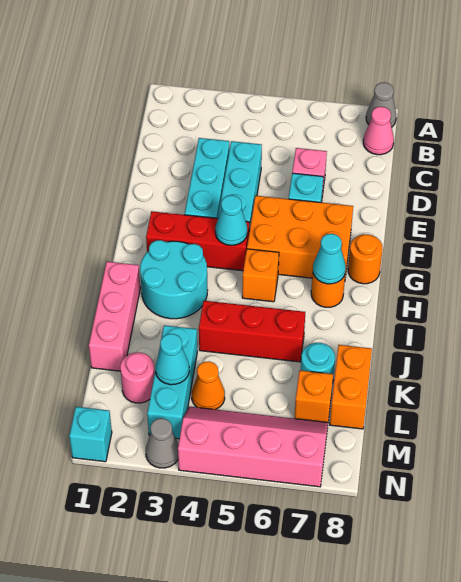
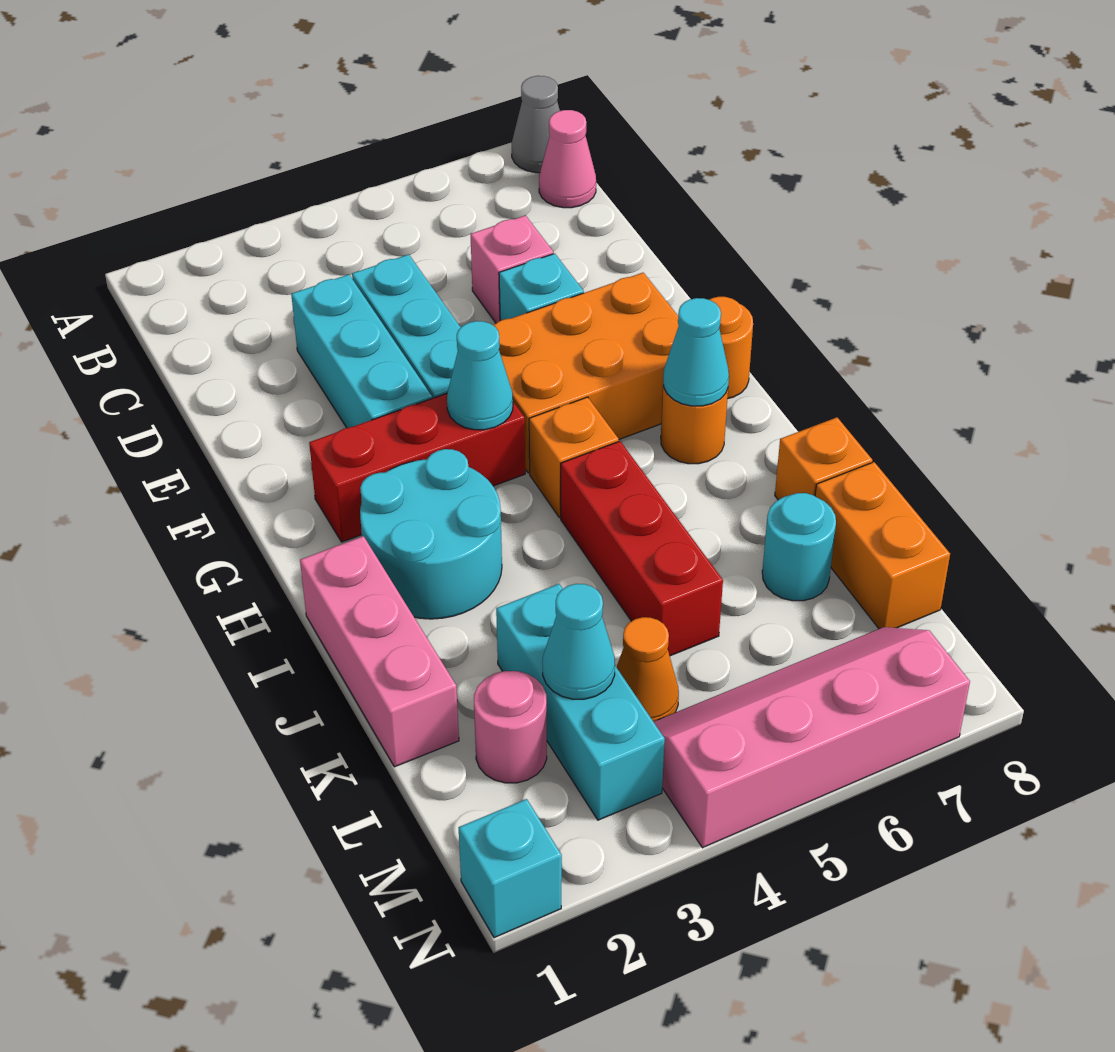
red 1x3 brick [199,301,305,362] -> red 1x3 brick turned to [561,441,723,656]
orange 1x1 brick [295,370,333,422] -> orange 1x1 brick moved to [775,417,872,500]
grey 1x1 cone [146,418,178,468] -> none

